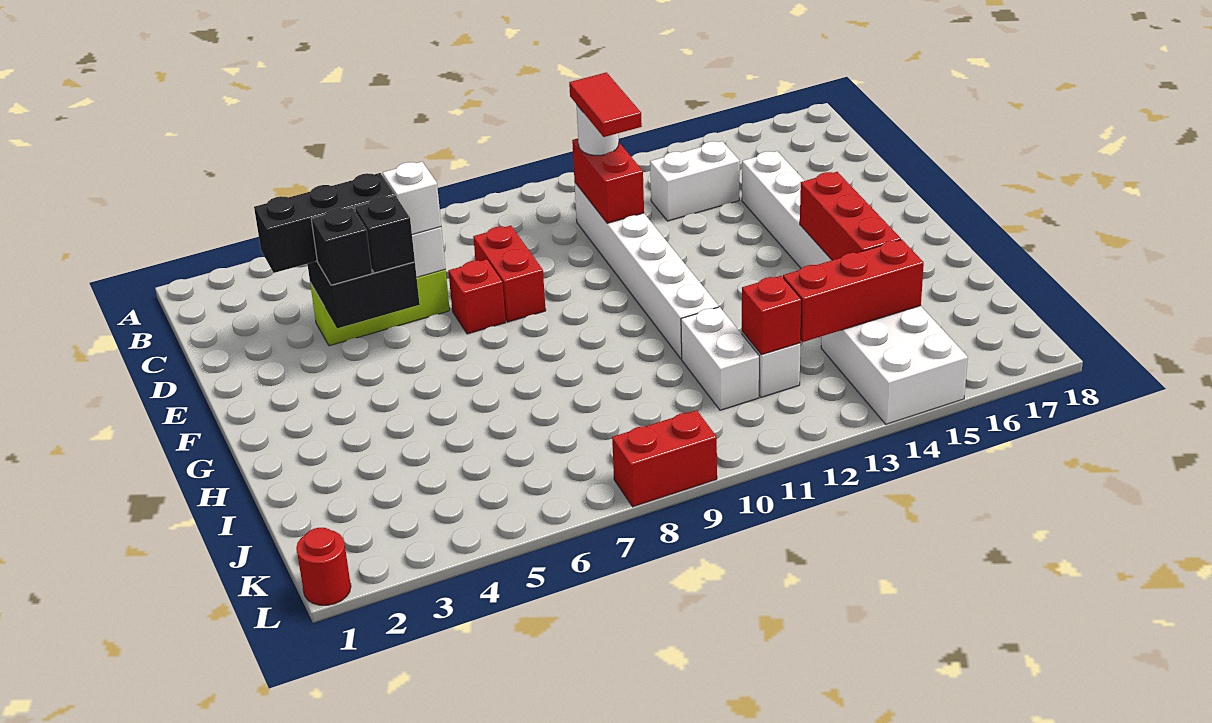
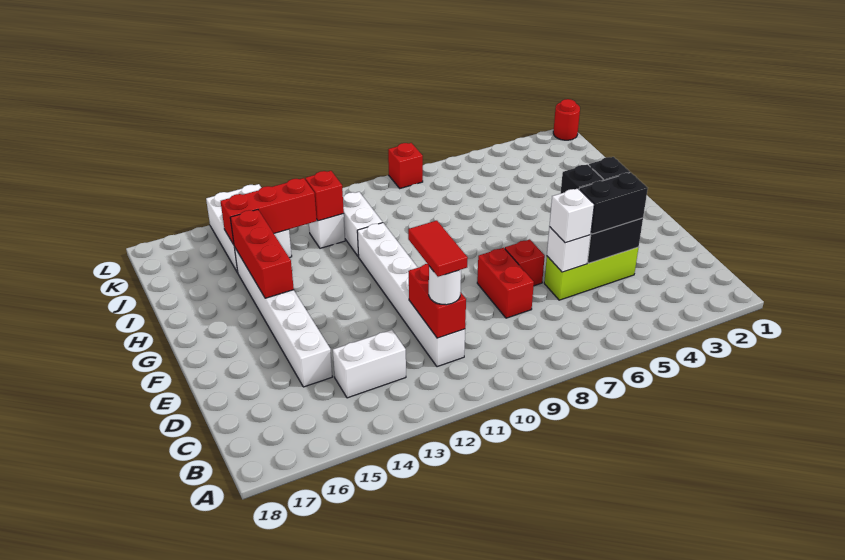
black 1x3 brick [254,173,395,273] -> black 1x2 brick [579,172,648,234]
red 1x2 brick [612,410,717,507] -> red 1x1 brick [388,143,423,188]

